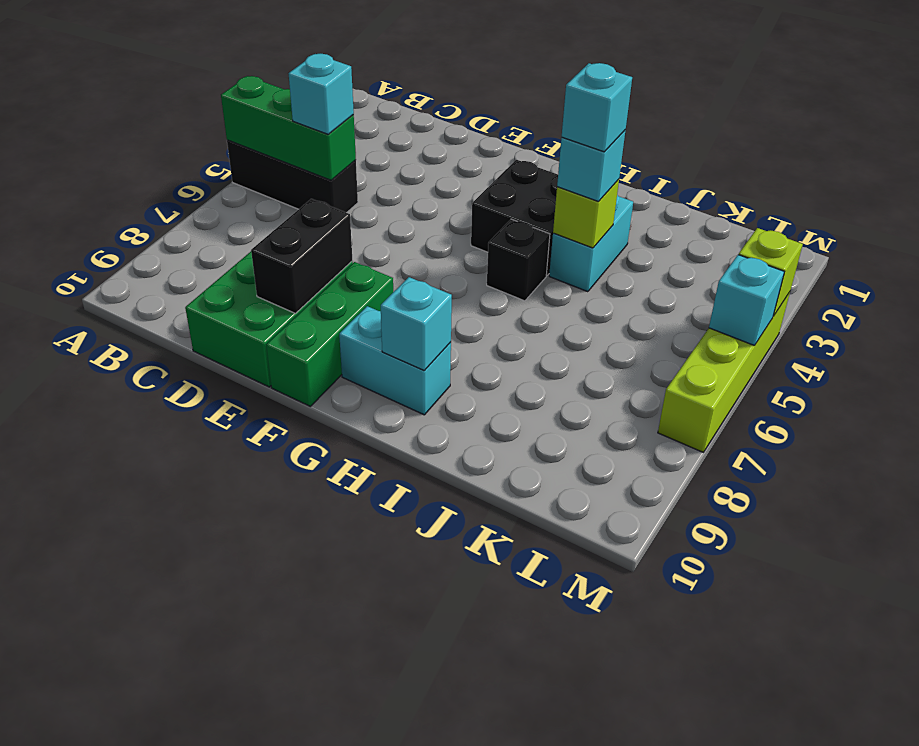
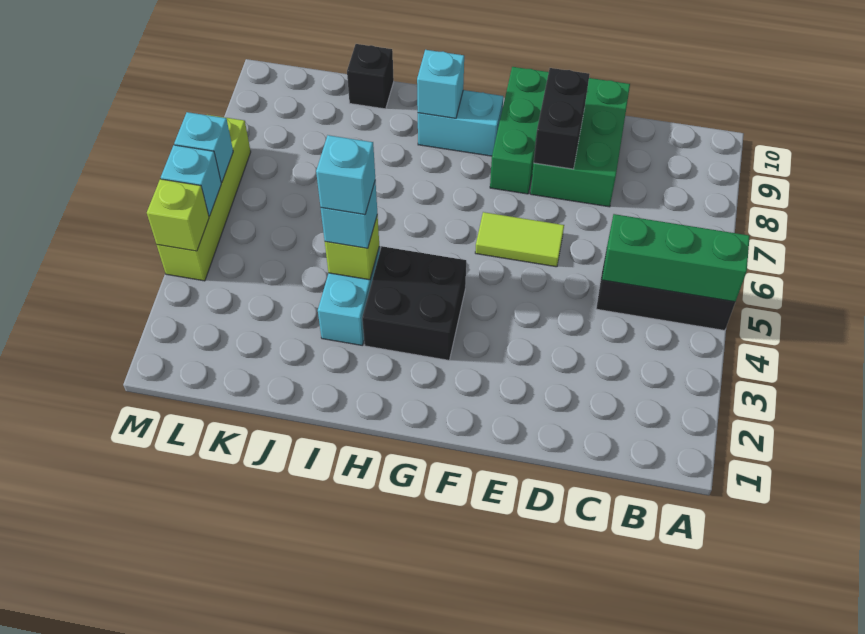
cyan 1x1 brick [288,54,354,134] -> cyan 1x1 brick moved to [174,112,233,182]
none -> lime 1x2 tile [475,212,564,267]
black 1x1 brick [487,219,550,301] -> black 1x1 brick moved to [347,44,394,109]

